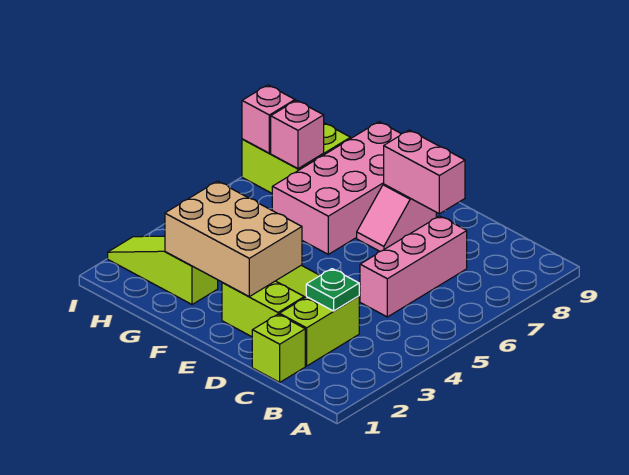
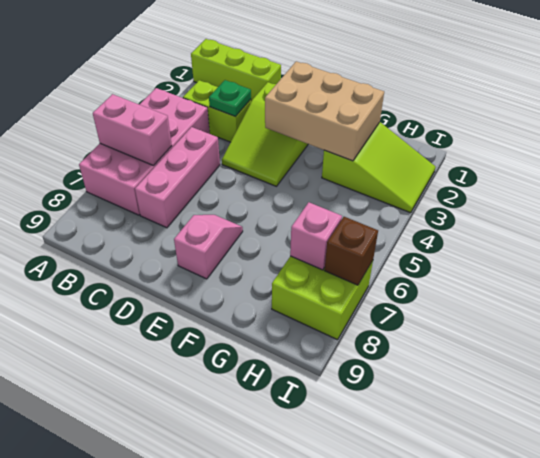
lime 1x1 brick [252,314,305,382] -> lime 1x3 brick [191,39,281,102]
lime 1x2 brick [279,296,359,366] -> lime 1x2 brick turned to [183,80,251,142]
pink 1x2 brick [384,130,465,214] -> pink 1x2 brick moved to [93,94,172,166]
pink 2x4 brick [272,122,401,254] -> pink 2x4 brick moved to [79,88,210,215]
lime 1x3 slope [108,236,218,304] -> lime 2x3 slope [322,122,435,213]
pink 1x1 brick [242,85,295,153] -> brown 1x1 brick [325,217,378,285]

